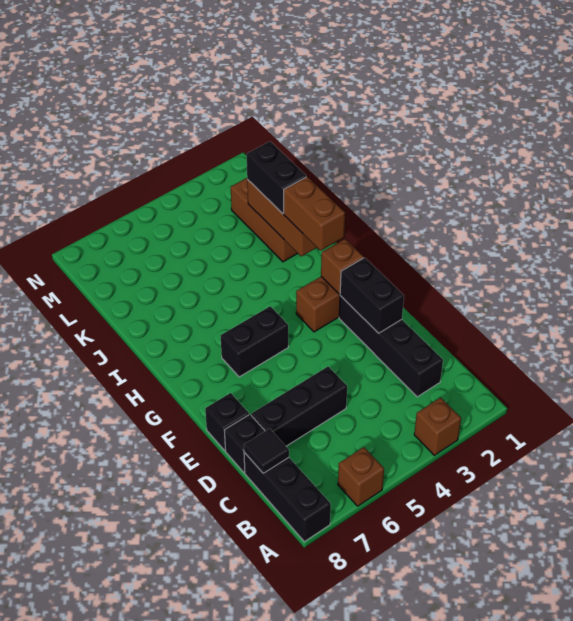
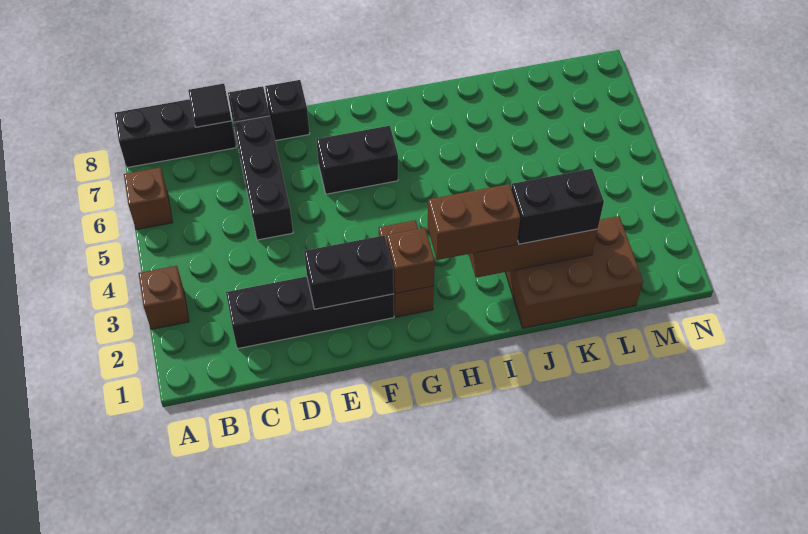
black 1x2 brick [221,306,288,377] -> black 1x2 brick turned to [316,126,398,194]

